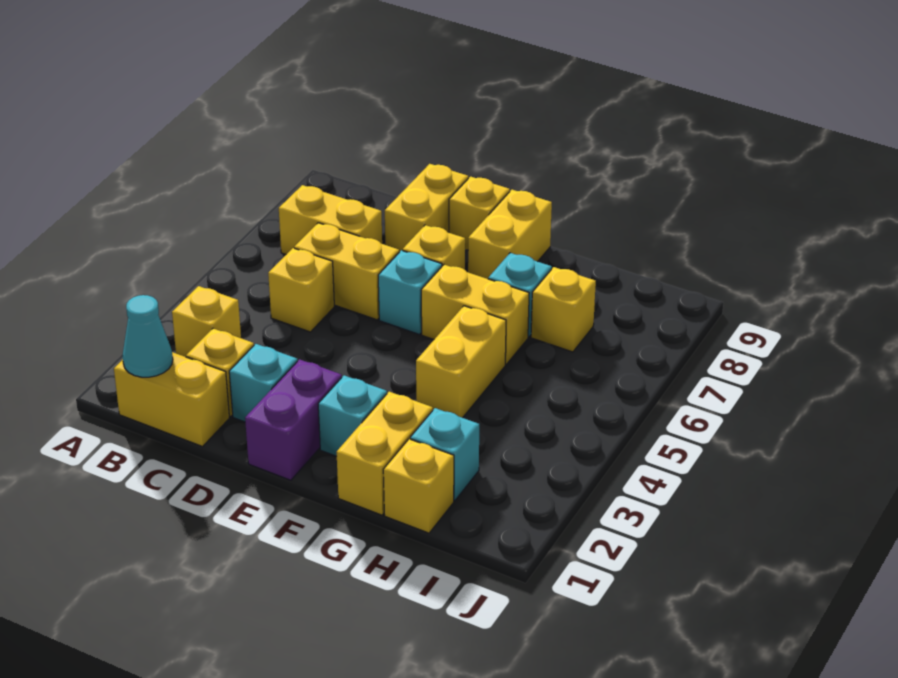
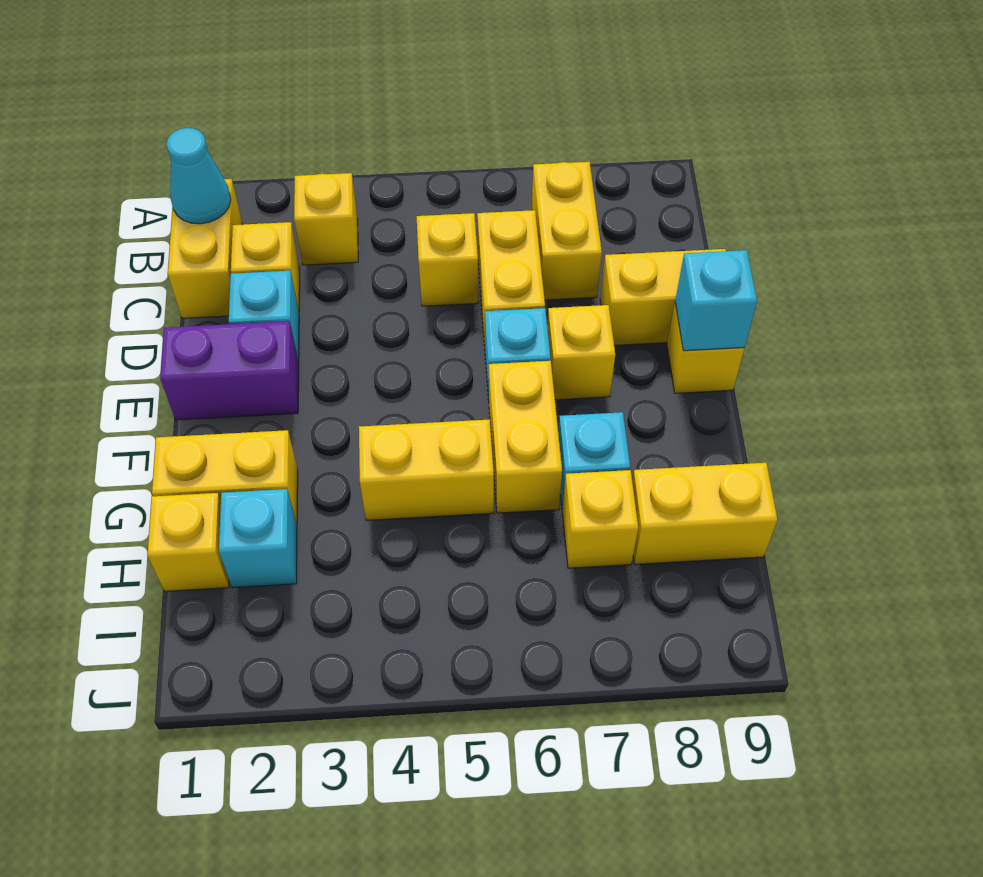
cyan 1x1 brick [318,375,387,456] -> cyan 1x1 brick moved to [675,250,757,351]
yellow 1x2 brick [468,190,552,279] -> yellow 1x2 brick moved to [632,463,777,564]

